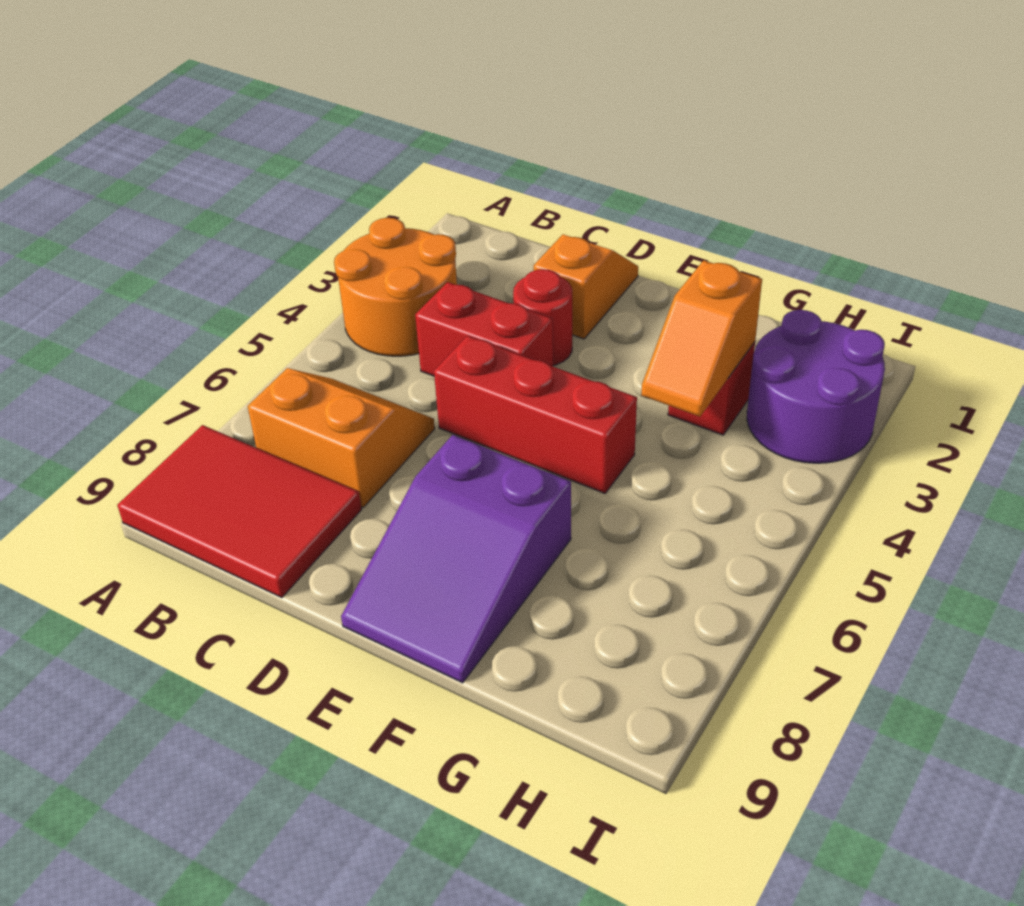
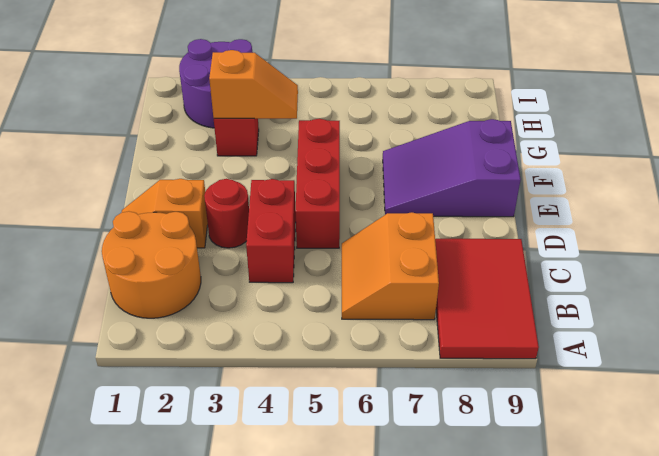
orange 2x2 round brick [334,218,457,356] -> orange 2x2 round brick moved to [102,211,201,318]
purple 2x3 slope [341,435,571,683] -> purple 2x3 slope turned to [383,119,521,217]

